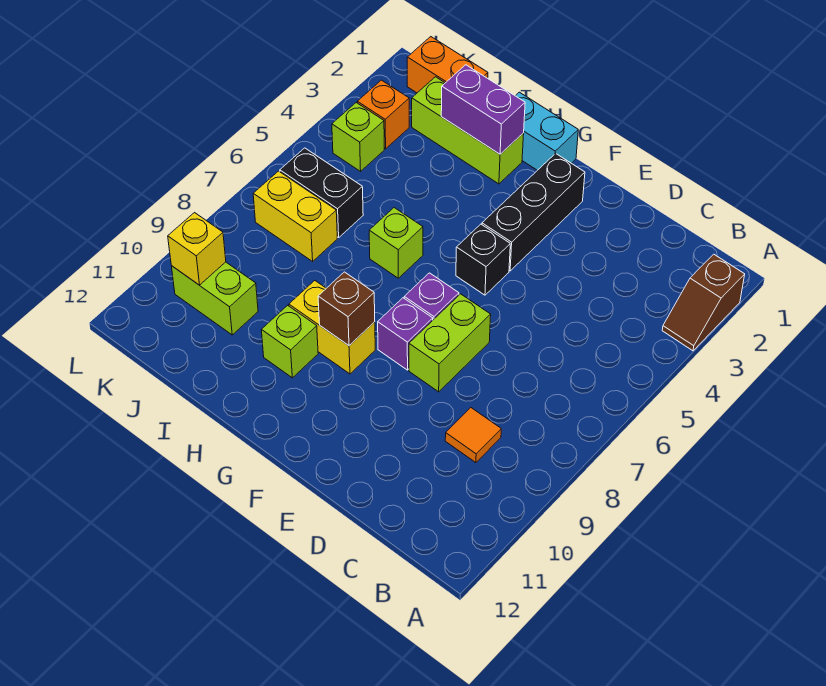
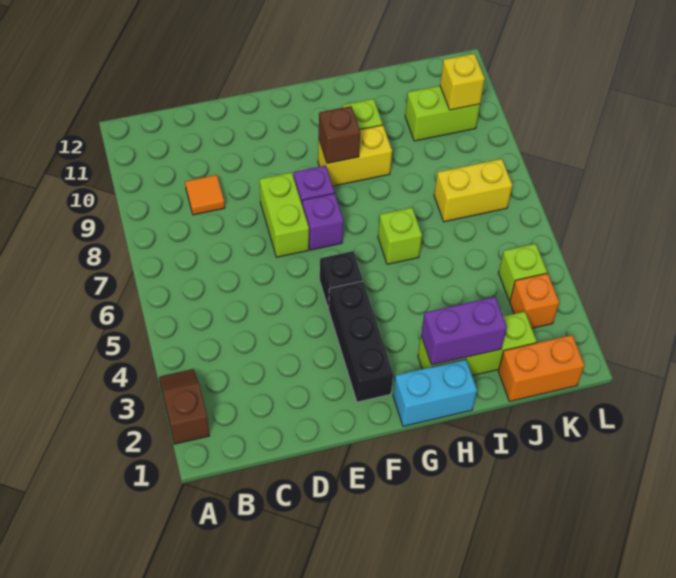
black 1x2 brick [280,148,363,238] -> none

